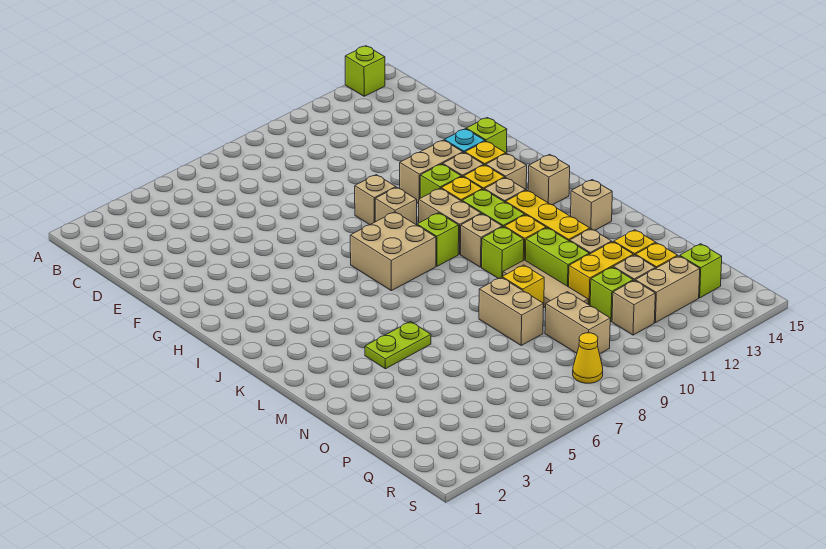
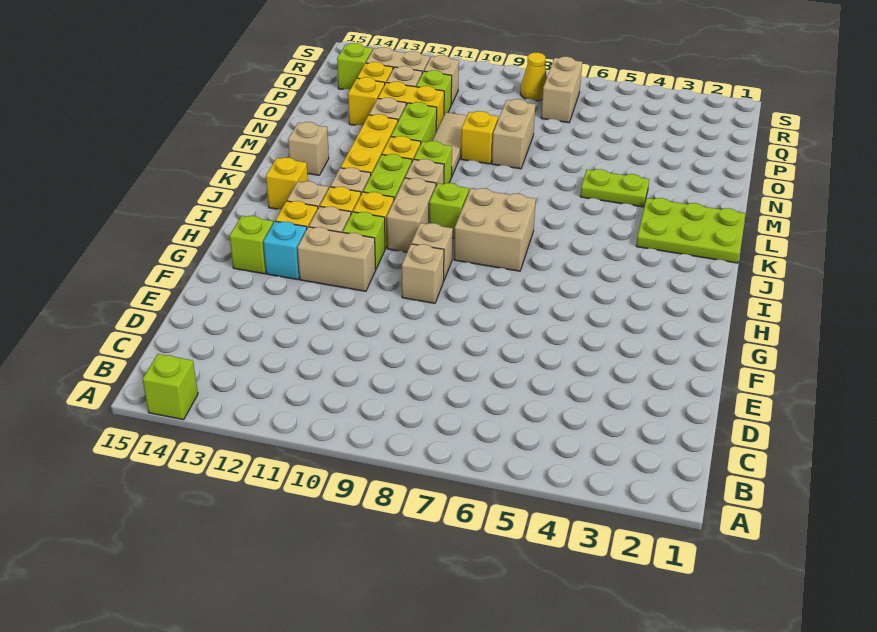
tan 1x1 brick [528,154,570,205] -> yellow 1x1 brick [266,158,308,209]
none -> lime 2x3 plate [636,198,745,263]
tan 1x2 brick [545,292,610,354] -> tan 1x2 brick moved to [541,57,582,123]

